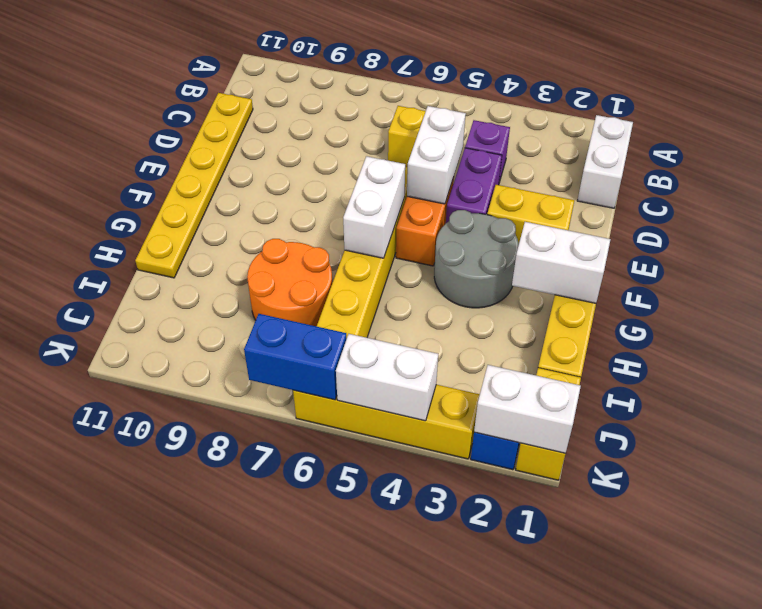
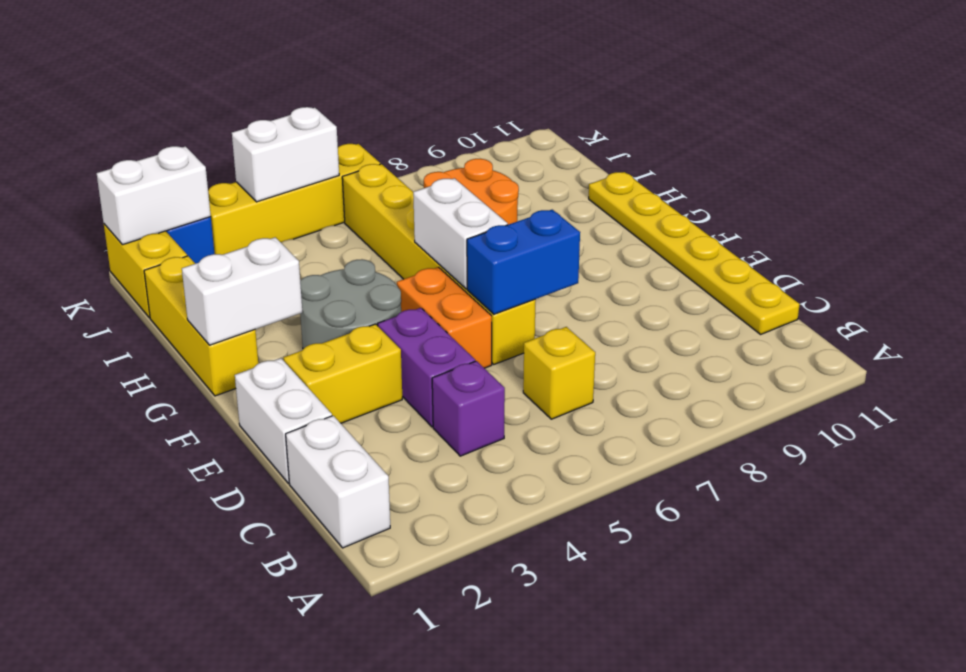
white 1x2 brick [407,106,466,204] -> white 1x2 brick moved to [235,358,332,484]
blue 1x2 brick [244,314,347,400] -> blue 1x2 brick moved to [467,210,580,314]

